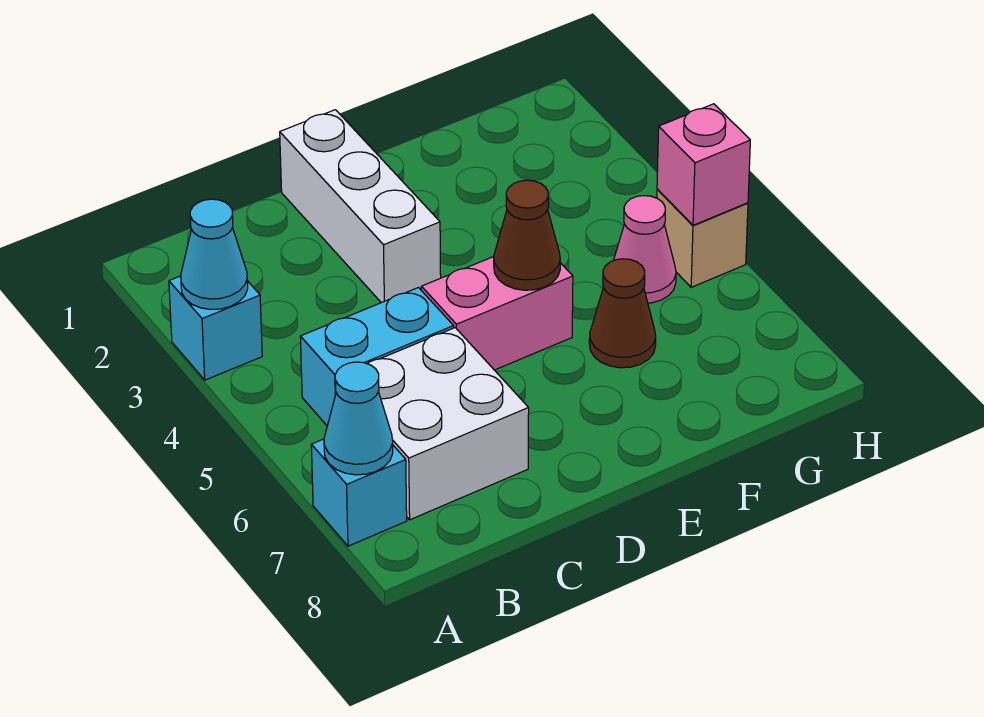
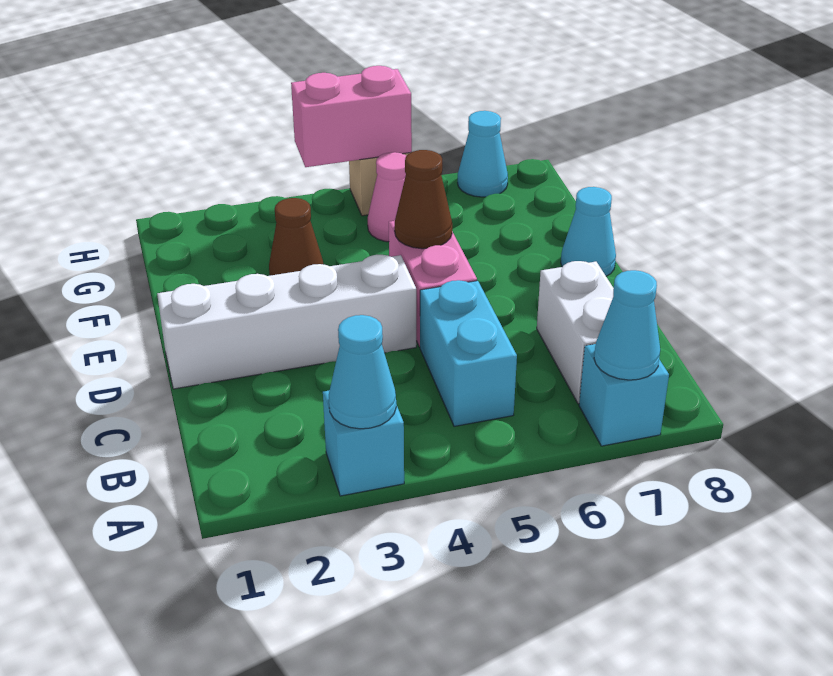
white 2x2 brick [368,328,529,520] -> white 1x2 brick [537,261,614,404]
white 1x3 brick [280,110,441,303] -> white 1x4 brick [157,255,416,389]
none -> cyan 1x1 cone [561,187,616,276]
brown 1x1 cone [589,259,656,368] -> brown 1x1 cone moved to [269,198,324,276]
pink 1x1 brick [657,104,750,225] -> pink 1x2 brick [291,66,412,167]
none -> cyan 1x1 cone [458,111,508,197]

